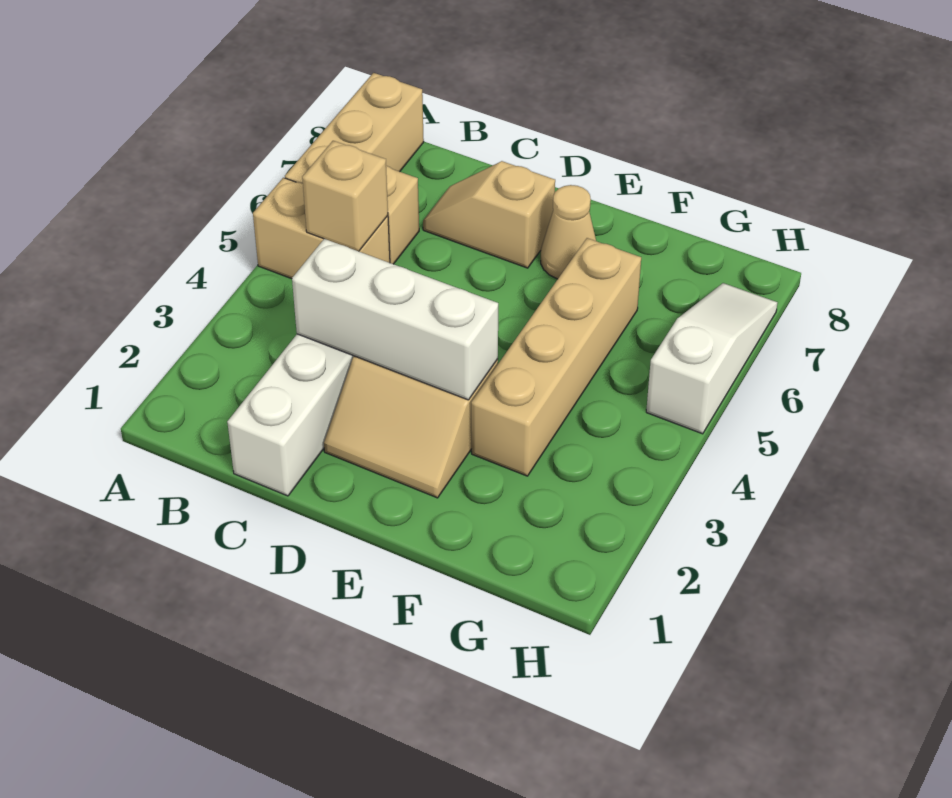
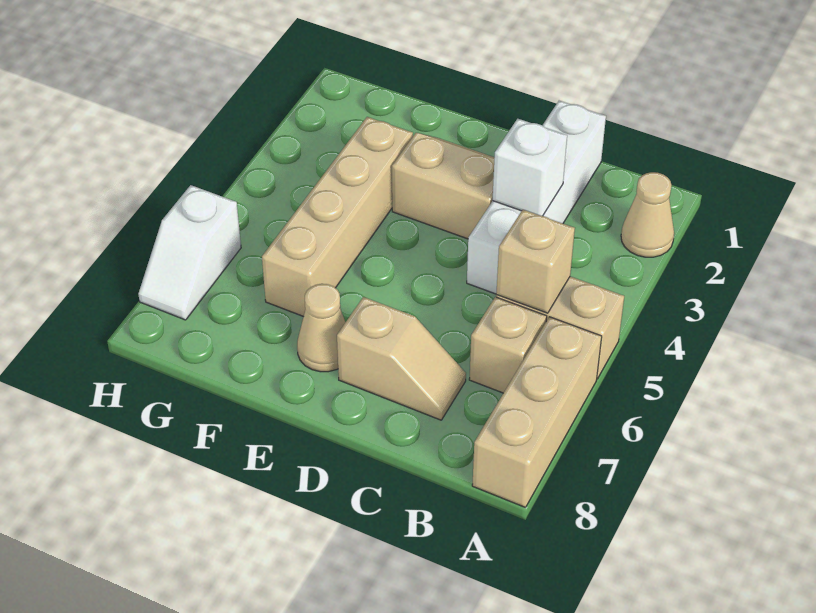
none -> tan 1x1 cone [621,172,674,257]
white 1x3 brick [292,239,498,400] -> white 1x1 brick [492,119,567,216]
white 1x3 slope [646,283,777,434] -> white 1x2 slope [138,185,241,320]

